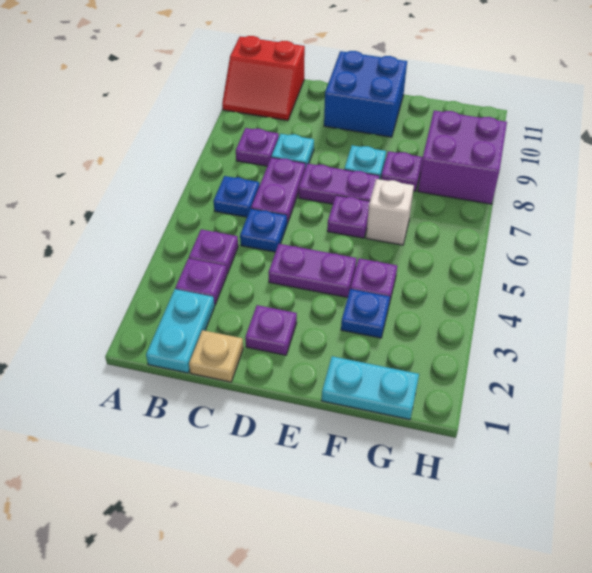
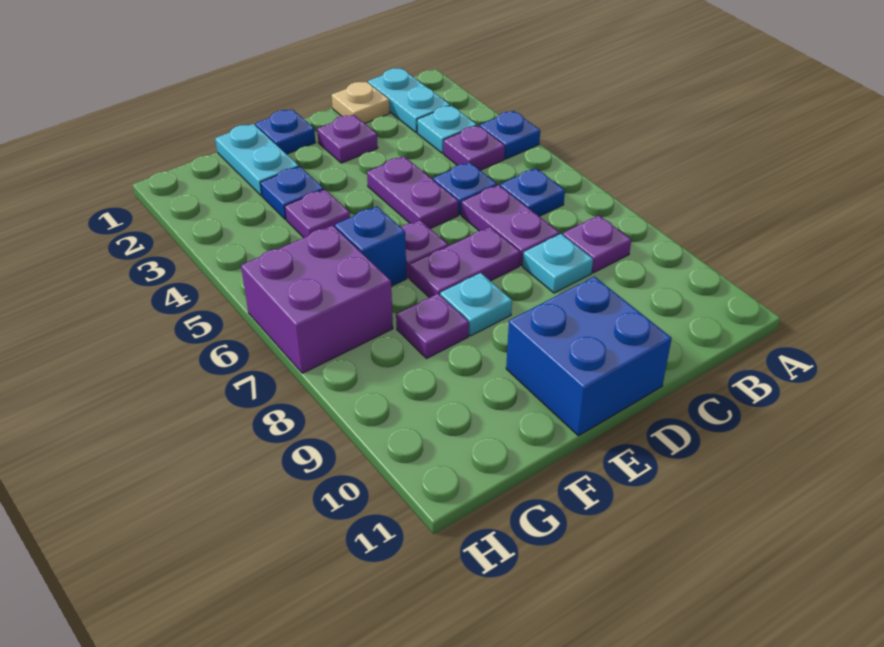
none -> blue 1x1 plate [480,111,540,159]
red 2x2 slope [222,36,305,120] -> none
purple 1x1 plate [175,258,227,305] -> cyan 1x1 plate [417,106,477,153]
purple 1x2 plate [268,244,357,298] -> purple 1x2 plate turned to [367,156,459,229]
none -> blue 1x1 plate [255,109,315,154]
cyan 1x2 plate [322,356,419,420] -> cyan 1x2 plate turned to [215,124,299,196]
white 1x1 brick [366,179,414,245] -> blue 1x1 brick [335,206,406,286]
purple 2x2 brick [418,111,507,204] -> purple 2x2 brick moved to [241,225,393,373]

